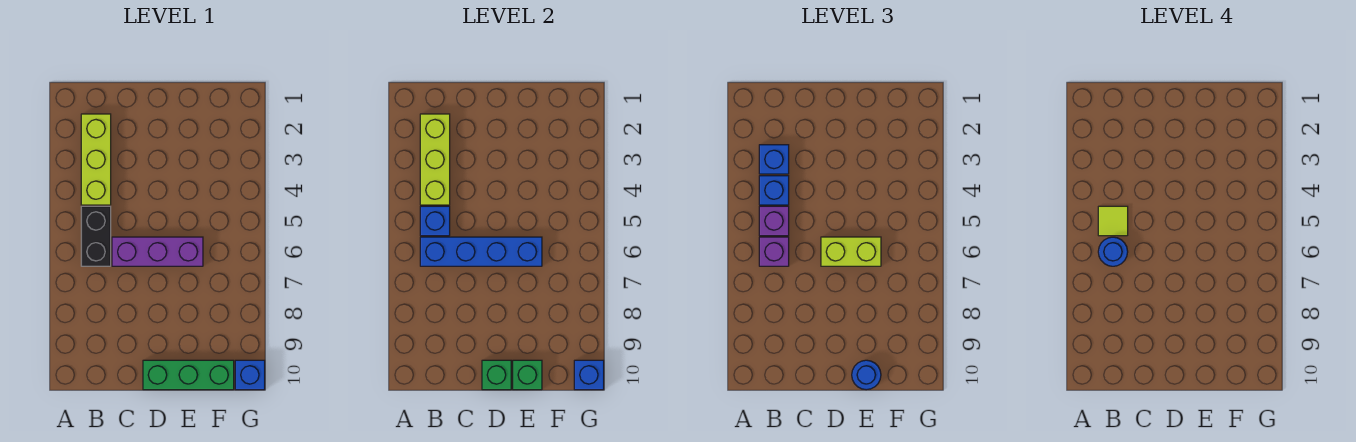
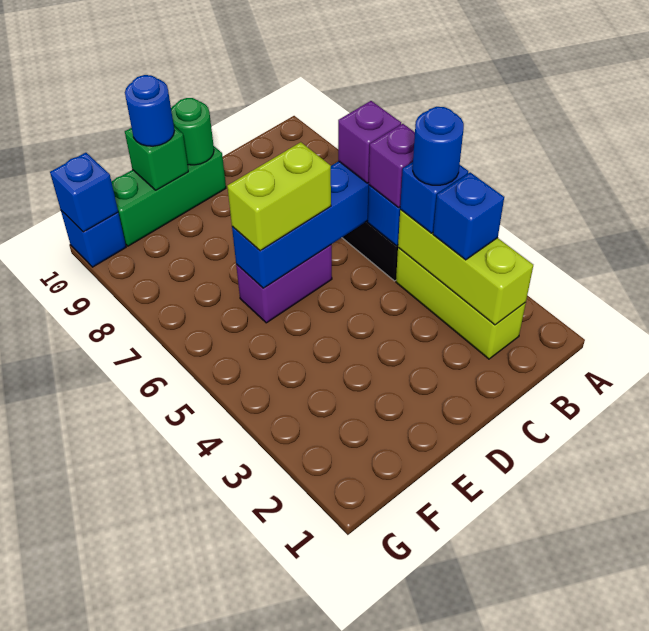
lime 1x1 tile [1098,206,1128,236] -> none
blue 1x1 round brick [1098,237,1128,266] -> blue 1x1 round brick moved to [413,107,464,185]
purple 1x3 brick [112,237,203,266] -> purple 1x2 brick [236,245,332,323]
green 1x1 brick [482,360,511,390] -> green 1x1 round brick [171,98,214,165]

